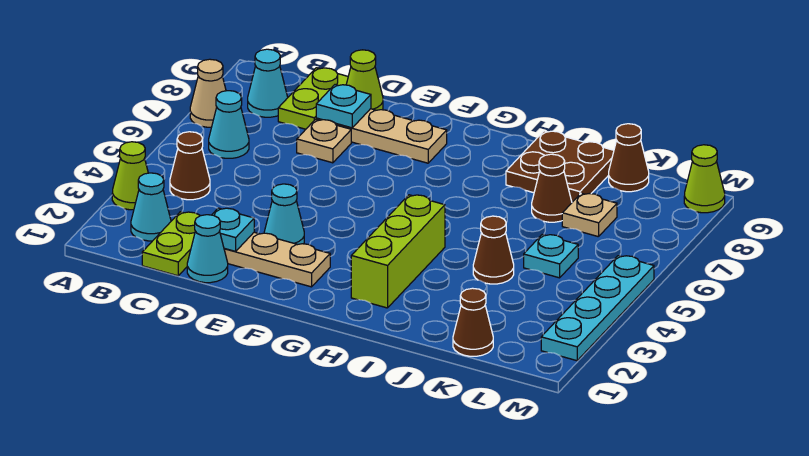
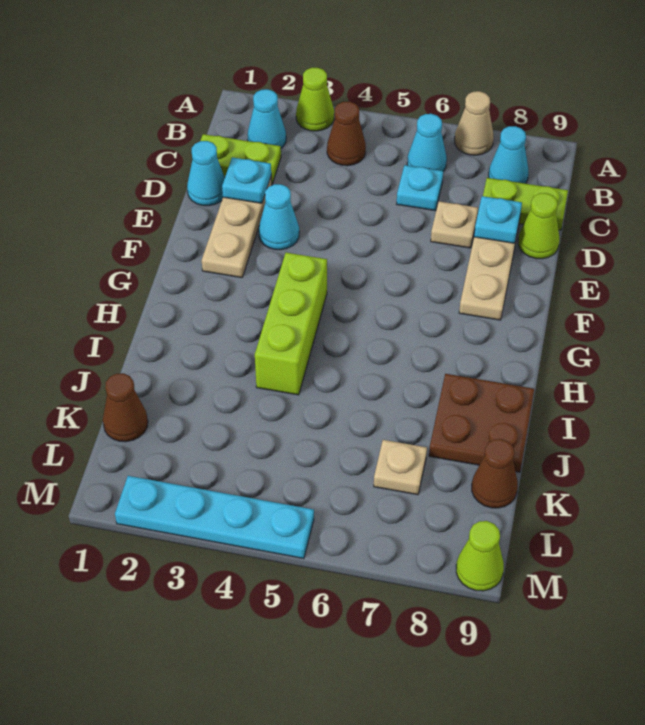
lime 1x3 brick [351,195,445,308] -> lime 1x3 brick turned to [255,253,327,395]
brown 1x1 cone [473,216,514,284] -> none
brown 1x1 cone [532,154,572,222] -> none
cyan 1x1 plate [524,235,578,278] -> cyan 1x1 plate moved to [397,165,443,211]

